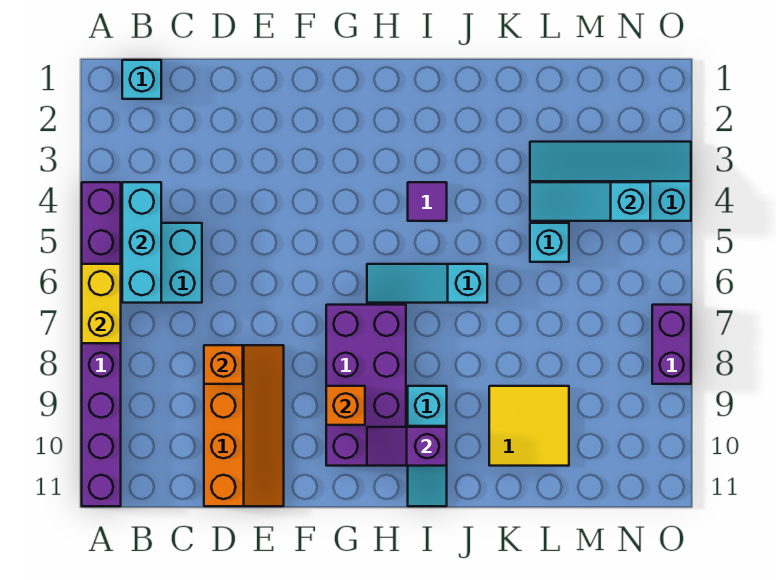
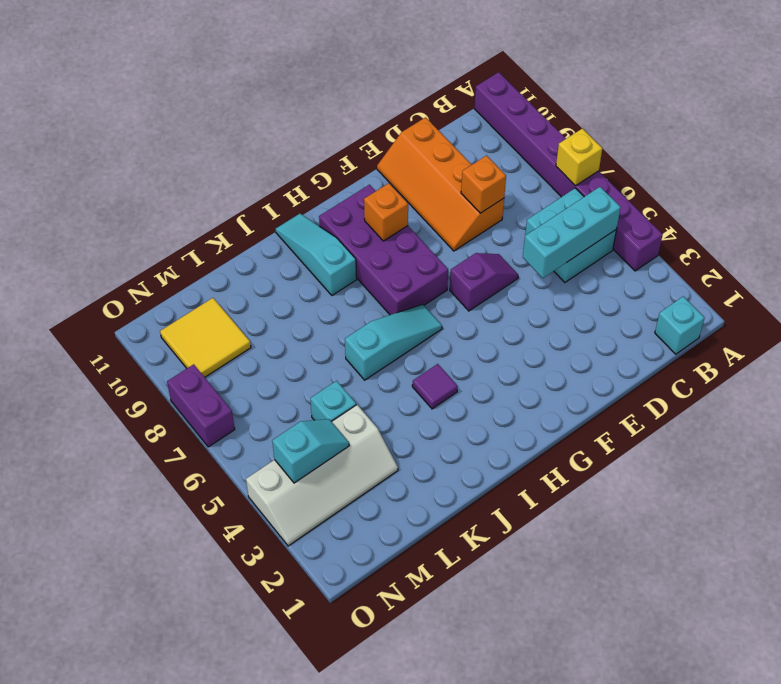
yellow 1x2 brick [82,264,121,343] -> yellow 1x1 brick [556,128,602,186]
cyan 1x3 brick [122,182,161,303] -> cyan 1x3 brick turned to [523,187,621,278]
purple 1x2 slope [367,427,447,466] -> purple 1x2 slope moved to [450,253,518,311]
yellow 2x2 tile [489,386,569,466] -> yellow 2x2 tile moved to [160,298,251,377]
cyan 2x4 slope [530,142,691,221] -> white 2x4 slope [246,405,398,546]
cyan 1x3 slope [530,182,650,221] -> cyan 1x2 slope [272,419,349,483]

